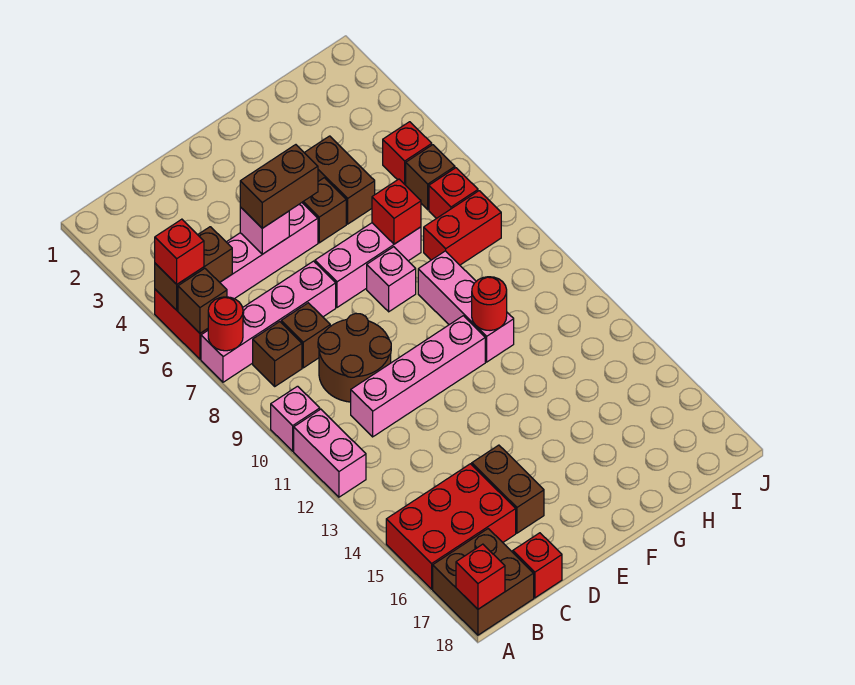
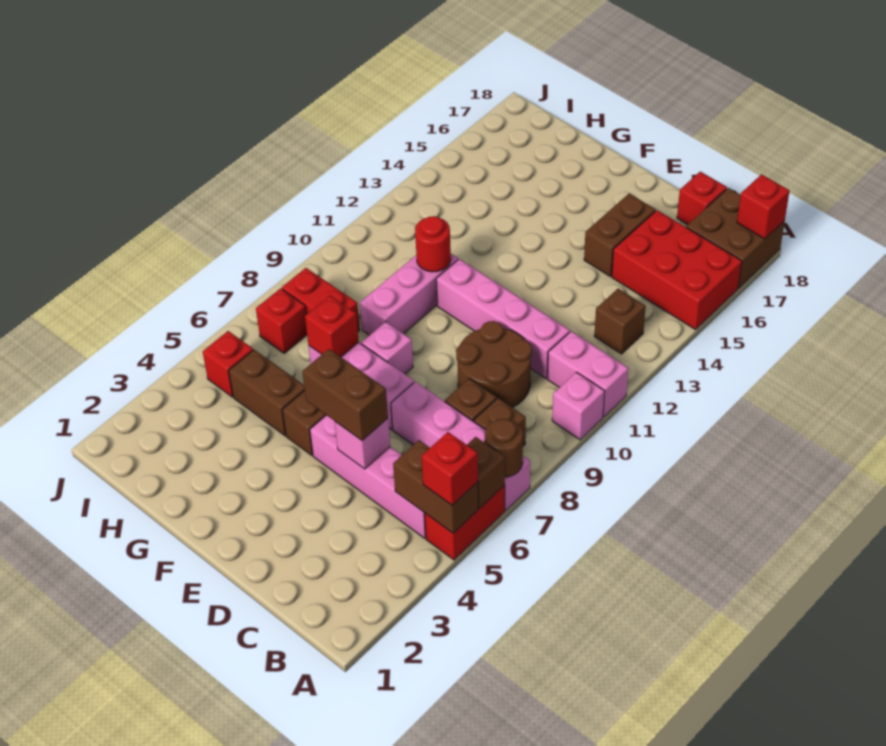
red 1x1 round brick [208,297,243,351] -> brown 1x1 round brick [485,419,523,477]
pink 1x2 brick [294,409,366,497] -> pink 1x2 brick turned to [548,331,629,417]
brown 1x2 brick [304,136,375,224] -> brown 1x2 brick turned to [229,350,305,436]
brown 1x1 brick [406,145,455,210] -> brown 1x1 brick moved to [594,289,646,354]

